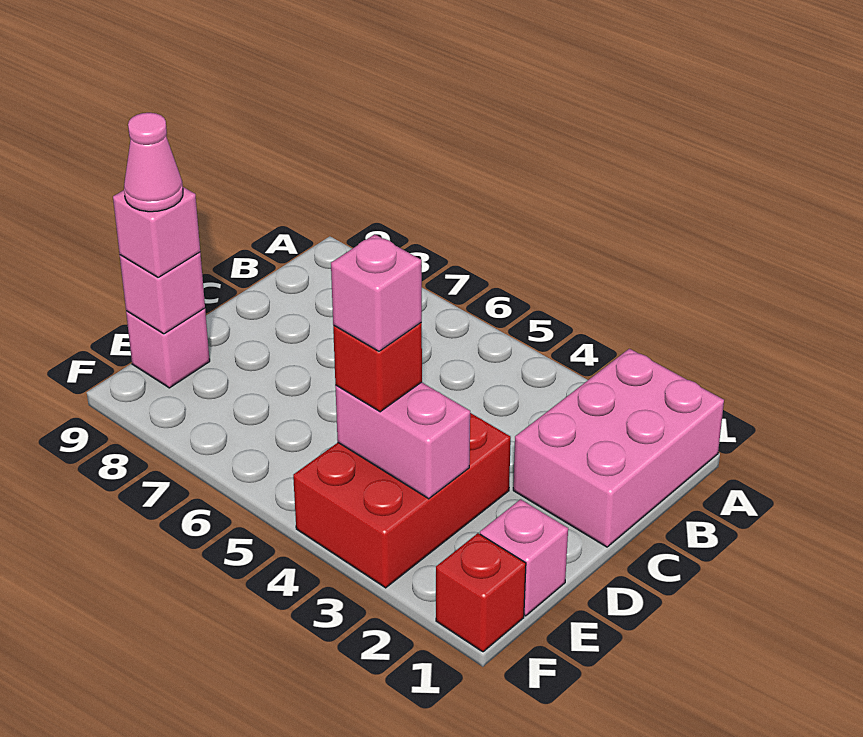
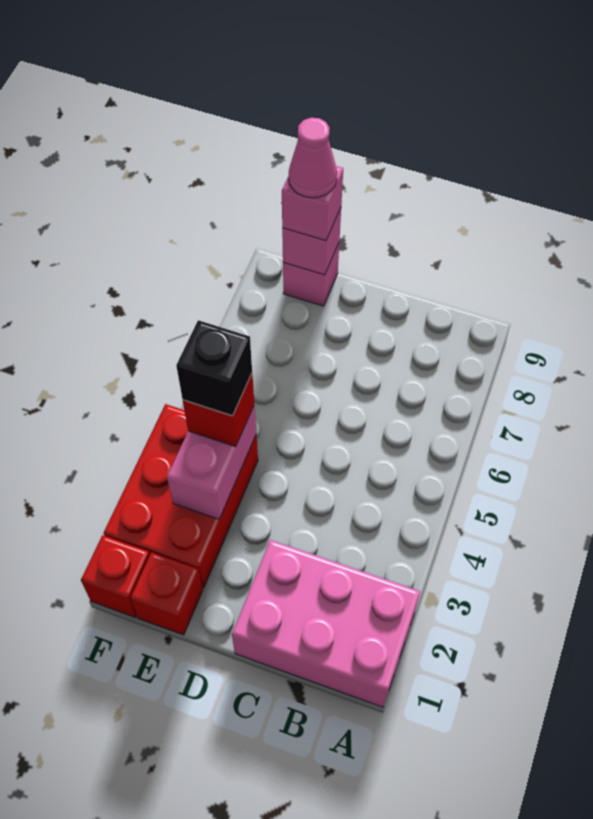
red 2x3 brick [293,413,511,588] -> red 2x3 brick turned to [104,404,258,588]
pink 1x1 brick [480,499,568,616] -> red 1x1 brick [130,552,203,635]
pink 1x1 brick [331,234,422,351] -> black 1x1 brick [176,320,252,416]

